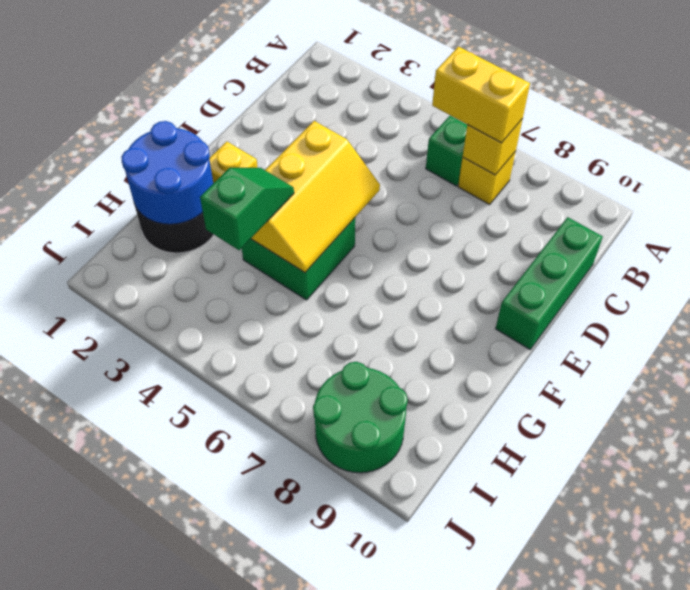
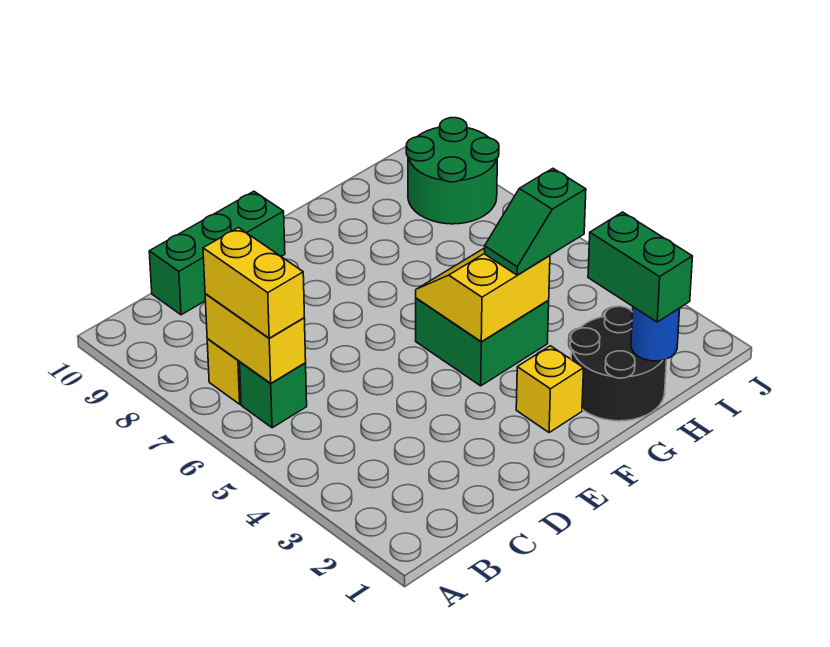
yellow 1x1 brick [463,120,522,175] -> yellow 1x2 brick [205,294,306,383]
yellow 2x3 slope [251,121,380,272] -> yellow 2x2 slope [416,248,550,342]
blue 2x2 round brick [121,121,213,224] -> blue 1x1 round brick [631,307,680,361]
none -> green 1x2 brick [588,212,693,322]

